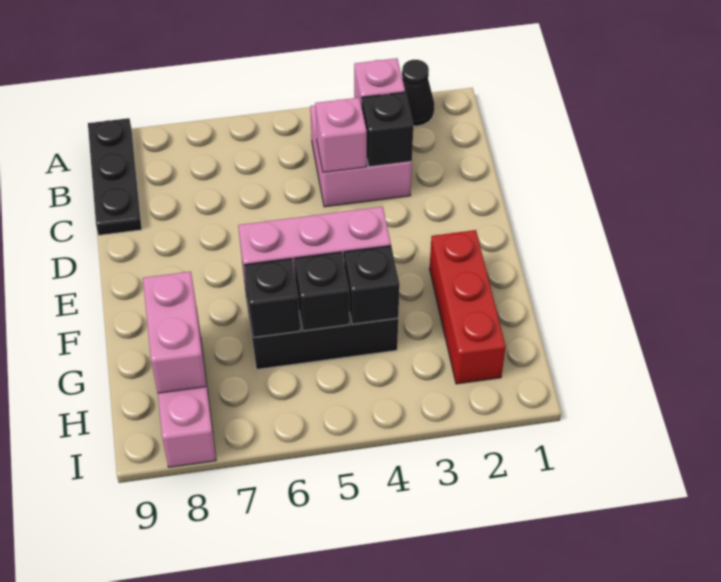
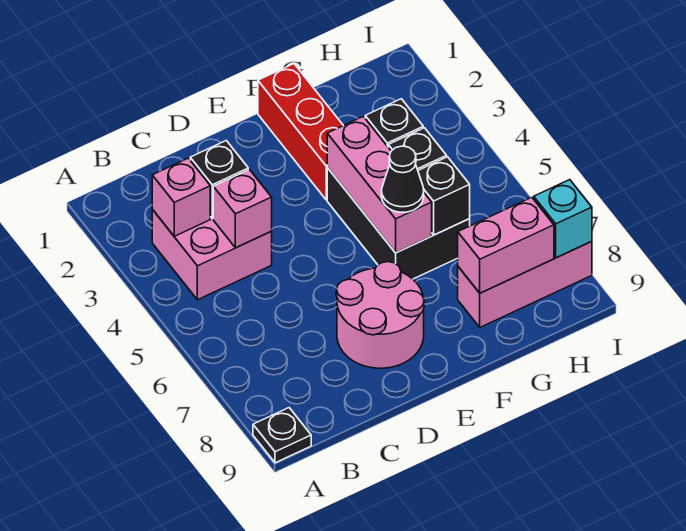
black 1x1 cone [402,60,434,126] -> black 1x1 cone moved to [382,146,424,212]
black 1x3 plate [88,118,142,235] -> black 1x1 plate [253,408,311,463]
none -> pink 2x2 round brick [336,262,424,368]
red 1x3 brick [430,230,506,384] -> red 1x3 brick turned to [258,64,343,200]
none -> cyan 1x1 brick [534,180,592,258]

